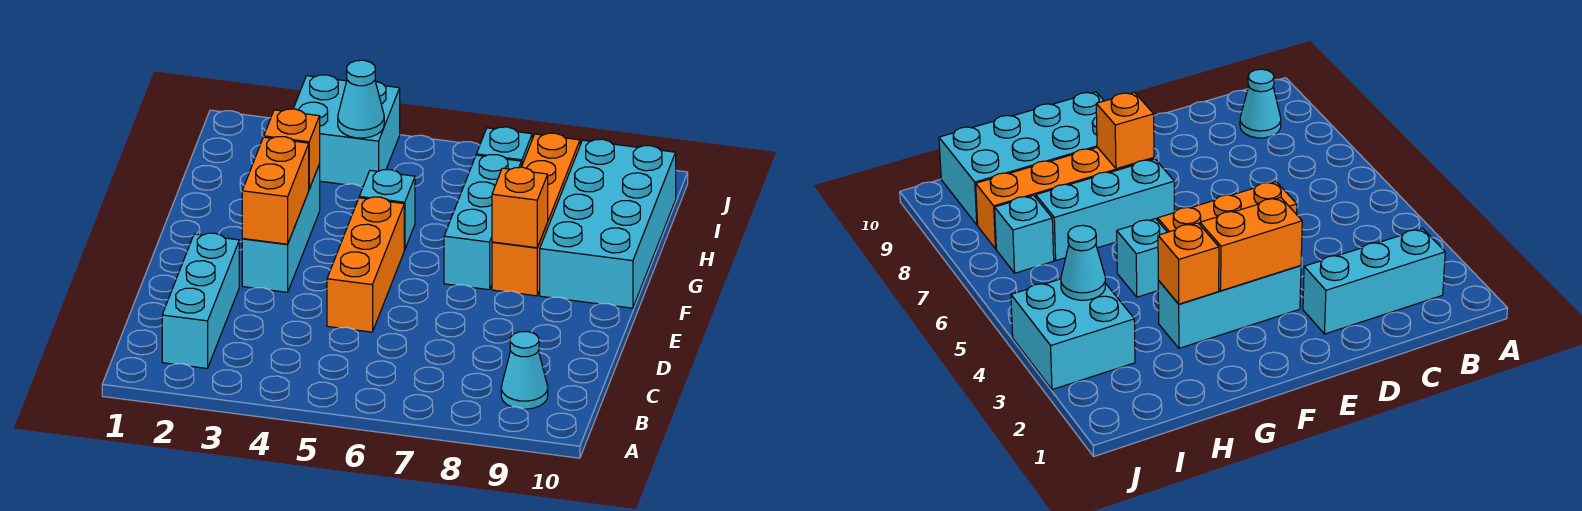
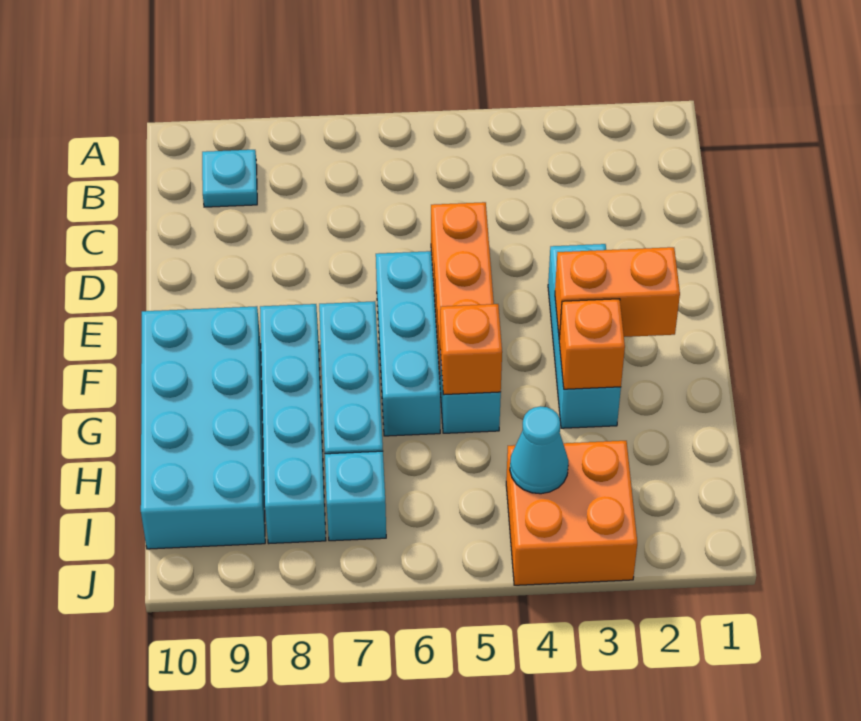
cyan 1x3 brick [162,233,239,368] -> cyan 1x3 brick moved to [376,251,441,436]
cyan 1x1 cone [501,331,548,409] -> cyan 1x1 plate [202,150,257,207]
orange 1x2 brick [242,137,309,244] -> orange 1x2 brick turned to [555,247,680,340]
orange 1x4 brick [492,133,580,296] -> cyan 1x4 brick [260,304,326,544]
orange 1x1 brick [492,167,548,248] -> orange 1x1 brick moved to [440,304,502,395]
cyan 2x2 brick [293,75,400,187] -> orange 2x2 brick [506,441,637,585]

